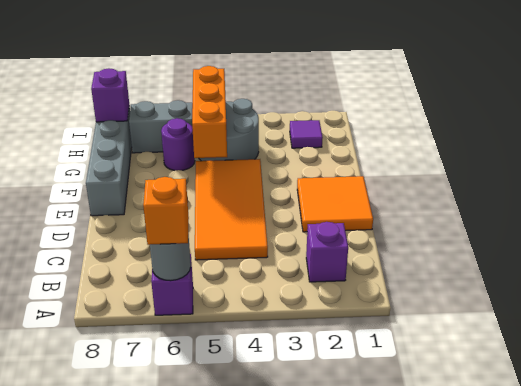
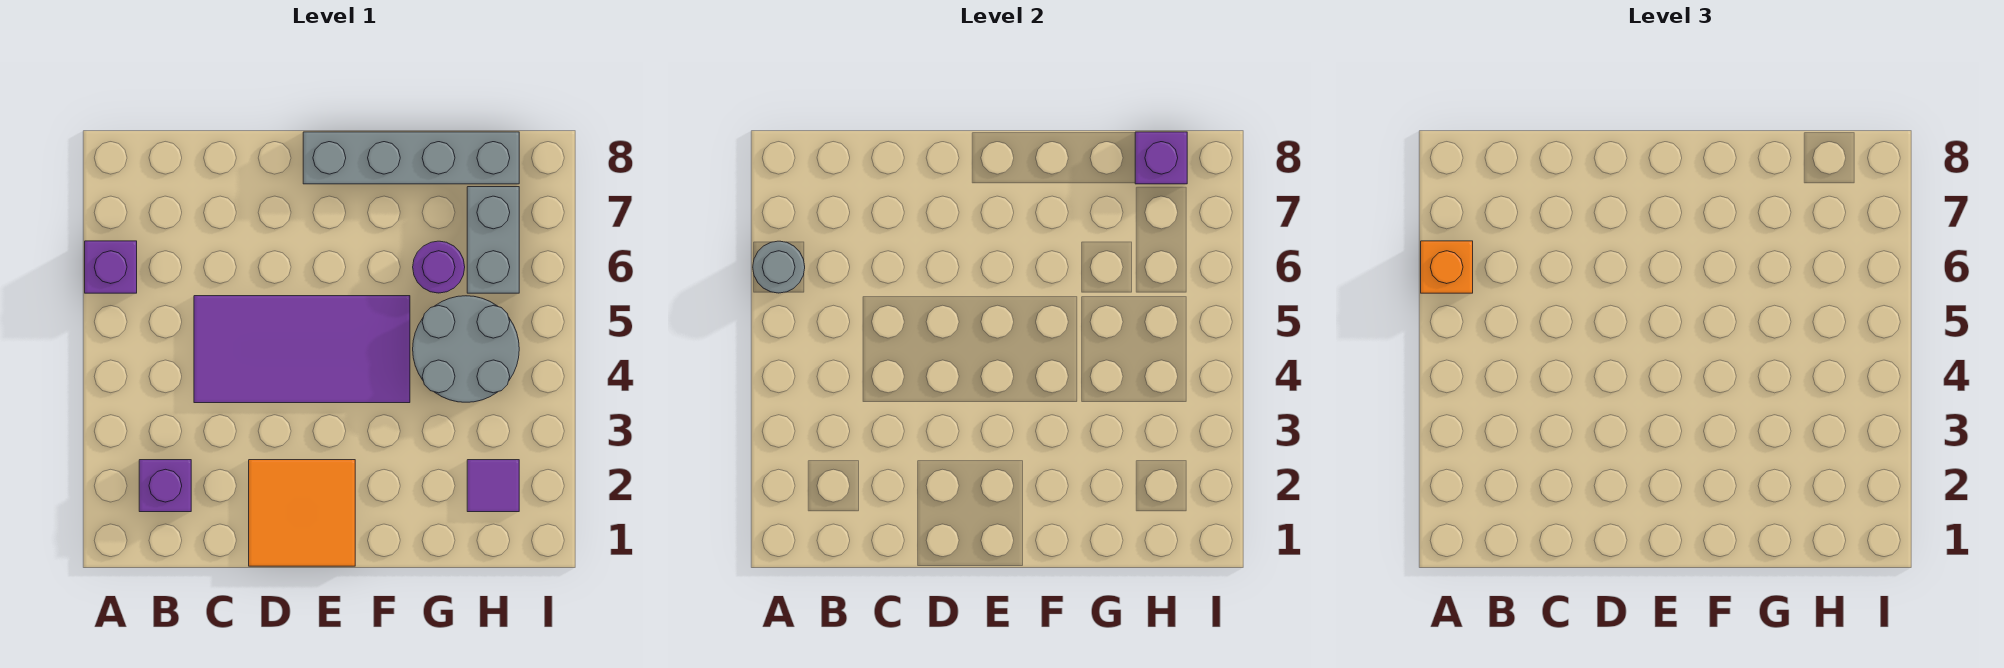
orange 2x4 tile [195,159,268,260] -> purple 2x4 tile [194,296,410,403]
orange 1x3 brick [192,66,227,158] -> none

